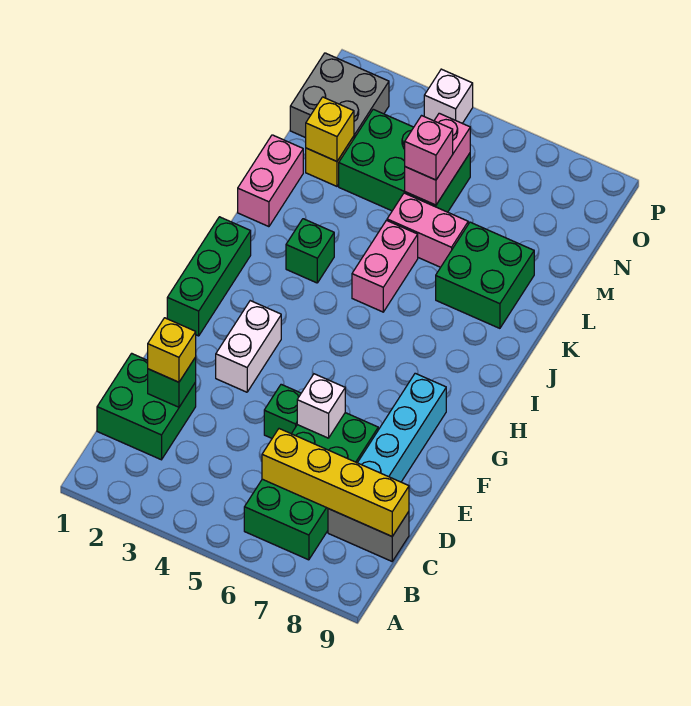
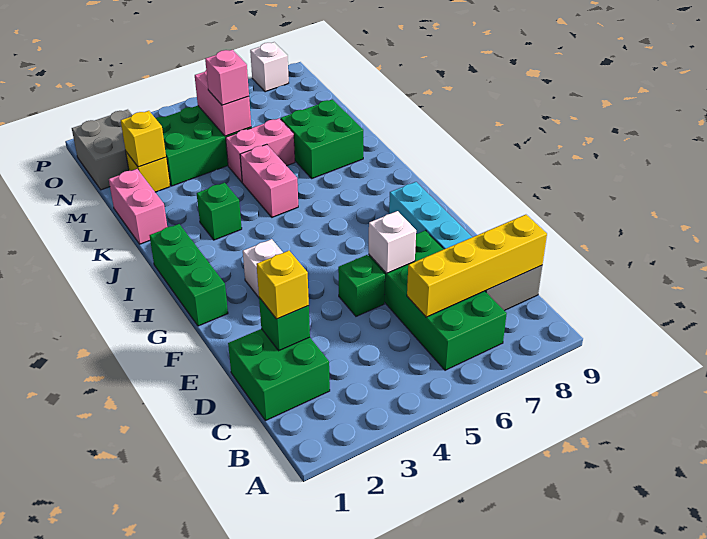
white 1x1 brick [424,69,473,123] -> white 1x1 brick moved to [250,42,289,92]

